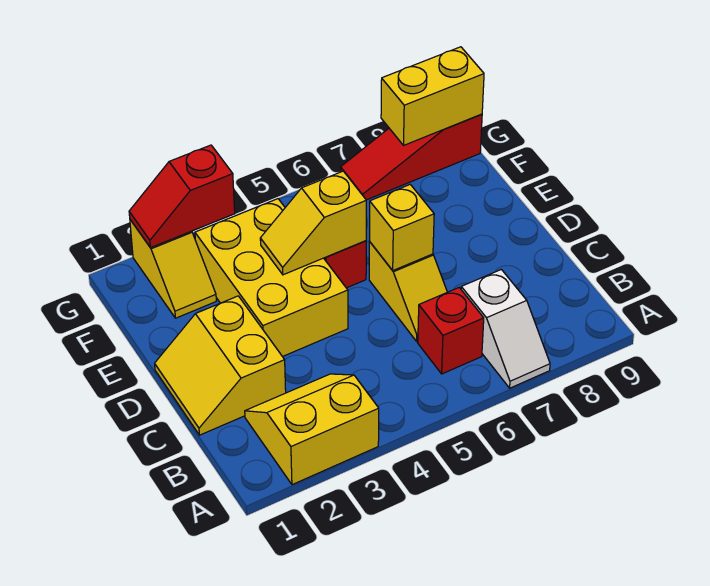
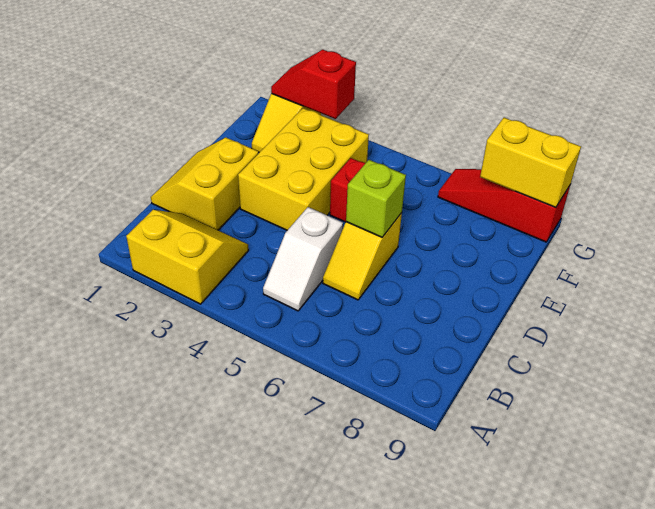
white 1x2 slope [461,269,550,388] -> white 1x2 slope moved to [263,207,343,311]
red 1x1 brick [418,288,484,374] -> none
yellow 1x1 brick [370,185,434,270] -> lime 1x1 brick [346,160,406,237]
yellow 1x2 slope [260,171,366,275] -> none

